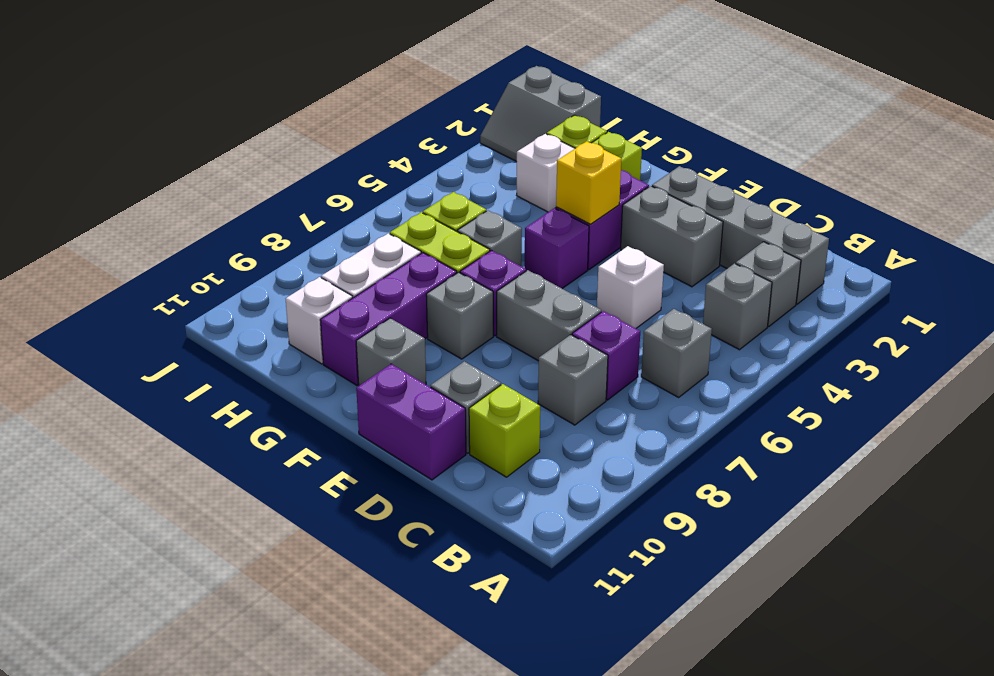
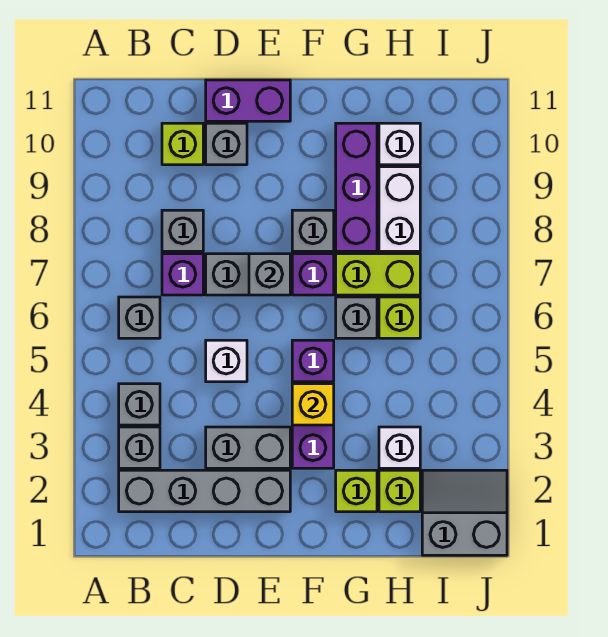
grey 1x1 brick [356,318,426,386] -> grey 1x1 brick moved to [249,254,290,295]

